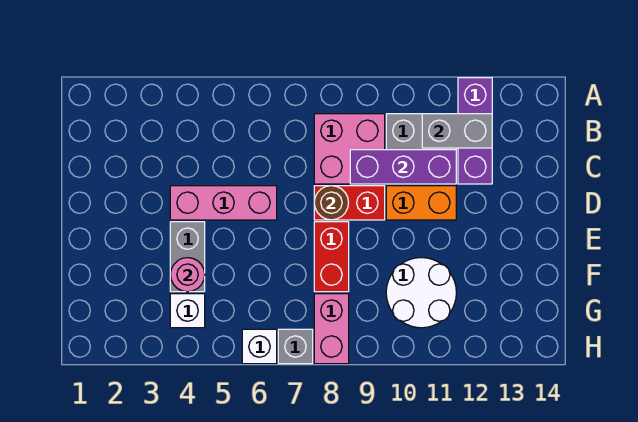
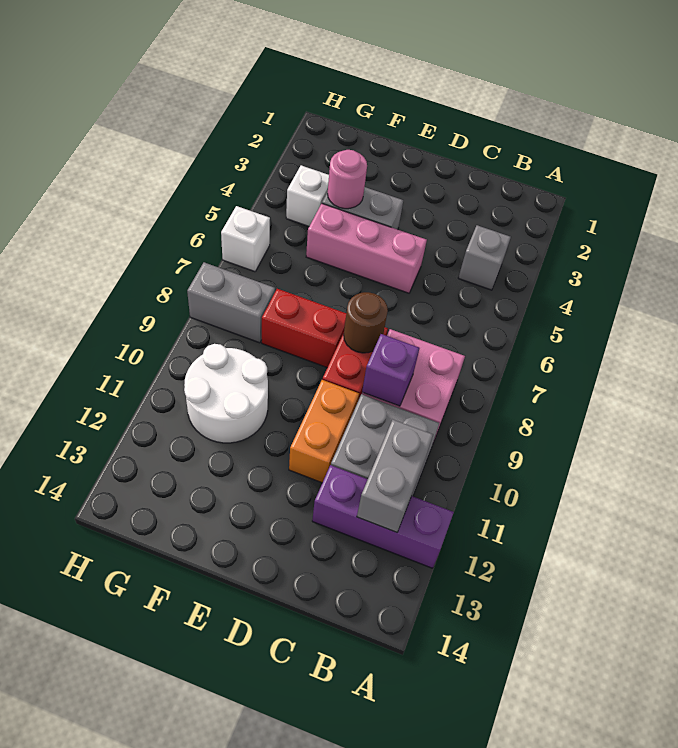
purple 1x3 brick [350,150,456,184] -> purple 1x1 brick [362,334,419,406]
pink 1x3 brick [170,186,277,220] -> pink 1x3 brick turned to [306,204,427,293]
pink 1x2 brick [314,294,349,364] -> grey 1x2 brick [187,262,275,343]
grey 1x1 brick [278,329,313,364] -> grey 1x1 brick moved to [458,225,511,290]

